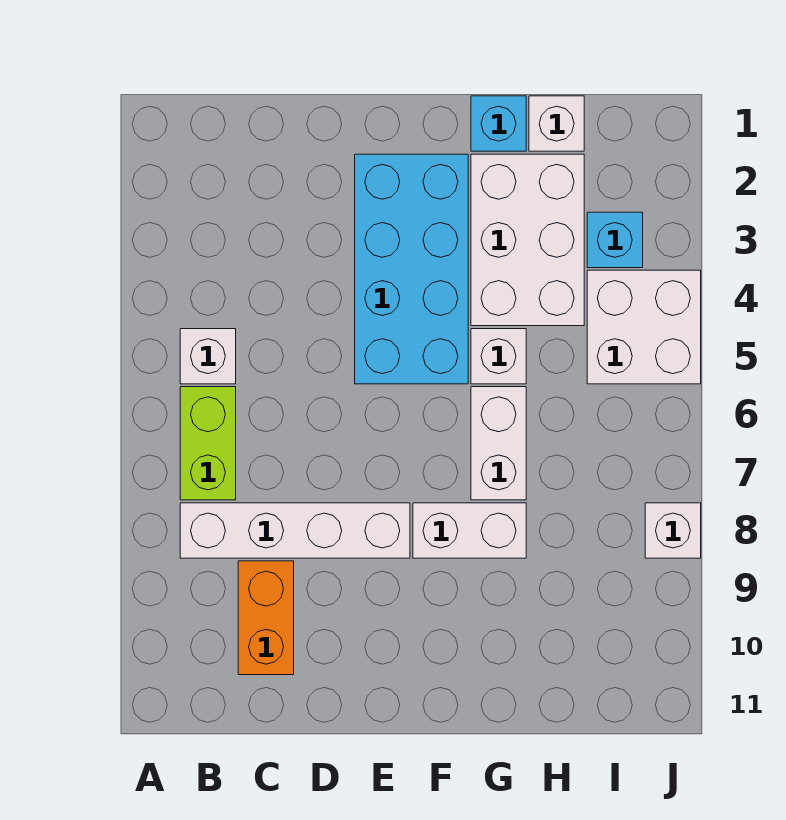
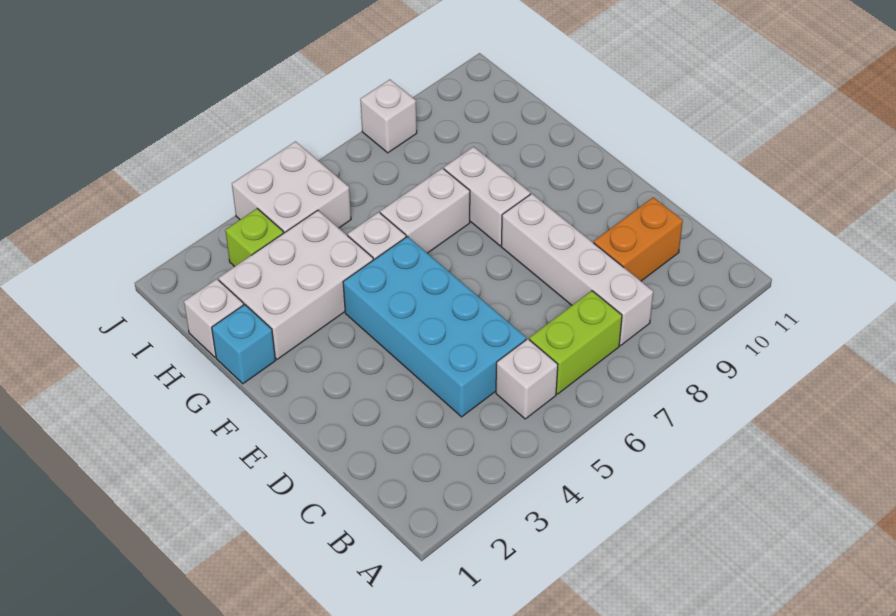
cyan 2x4 brick [355,154,468,384] -> cyan 2x4 brick turned to [343,236,526,417]
cyan 1x1 brick [587,212,643,268] -> lime 1x1 brick [225,209,284,267]

